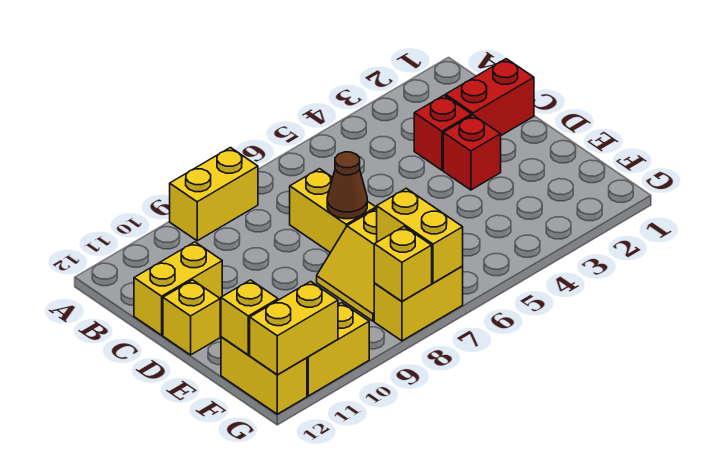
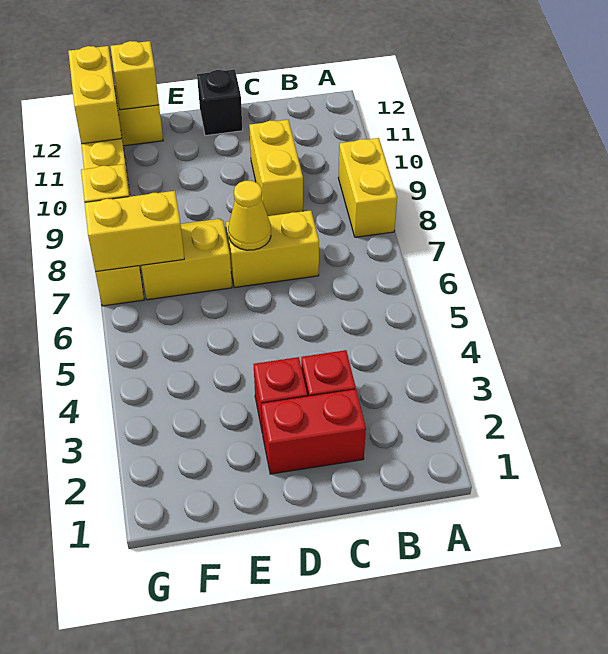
red 1x2 brick [446,59,534,135] -> red 1x2 brick turned to [261,389,366,474]
yellow 1x2 brick [134,242,222,335] -> yellow 1x2 brick moved to [249,120,303,216]
brown 1x1 cone [327,152,367,219] -> yellow 1x1 cone [228,181,271,250]
yellow 1x1 brick [163,280,220,355] -> black 1x1 brick [197,70,243,136]

